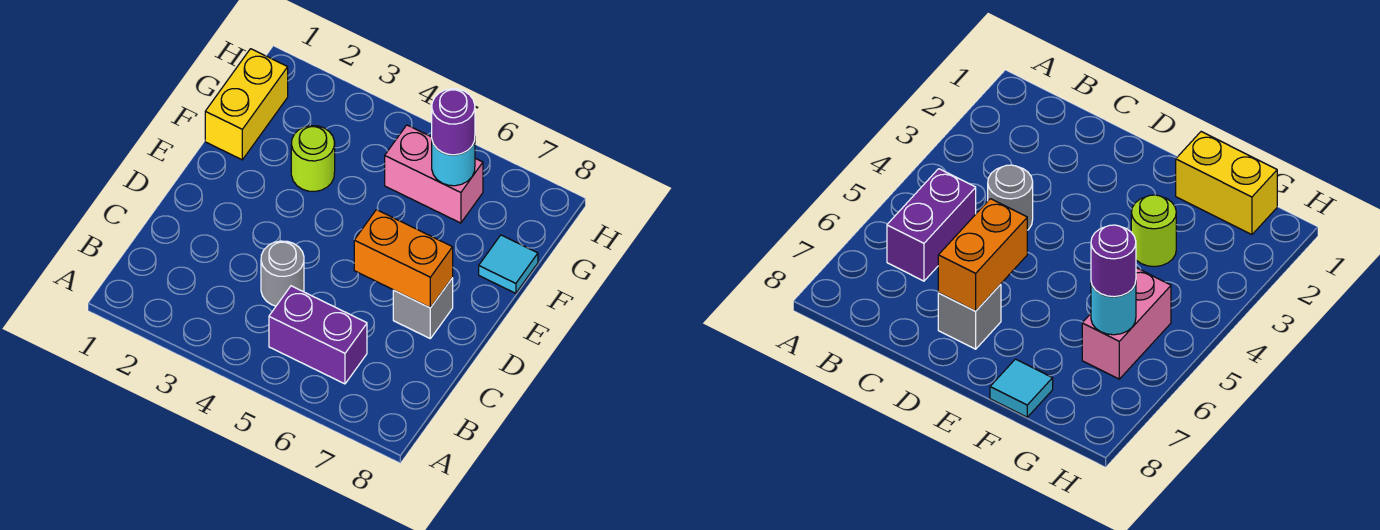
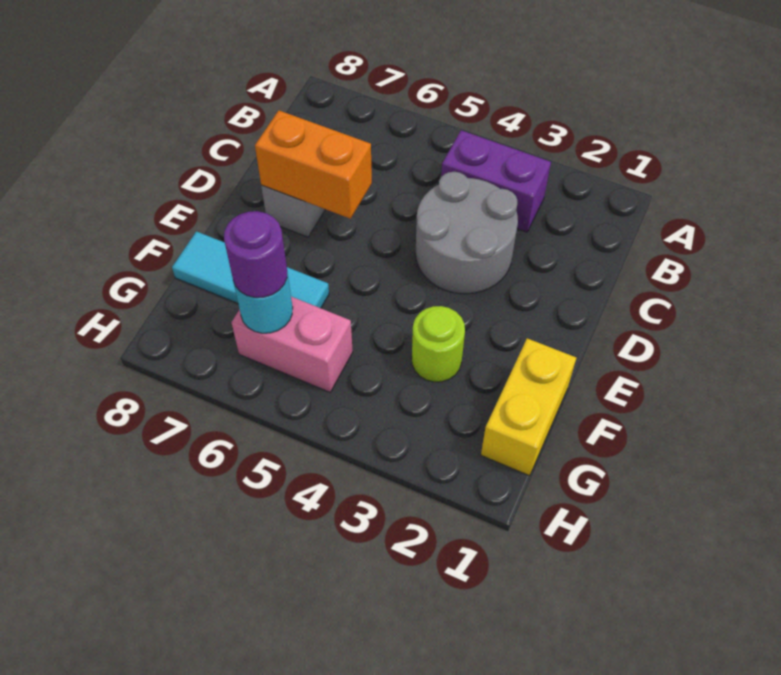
purple 1x2 brick [269,286,367,384] -> purple 1x2 brick moved to [441,130,551,232]
grey 1x1 round brick [261,241,304,306] -> grey 2x2 round brick [415,172,518,294]
cyan 1x1 tile [479,235,538,293] -> cyan 1x3 tile [172,231,329,308]

